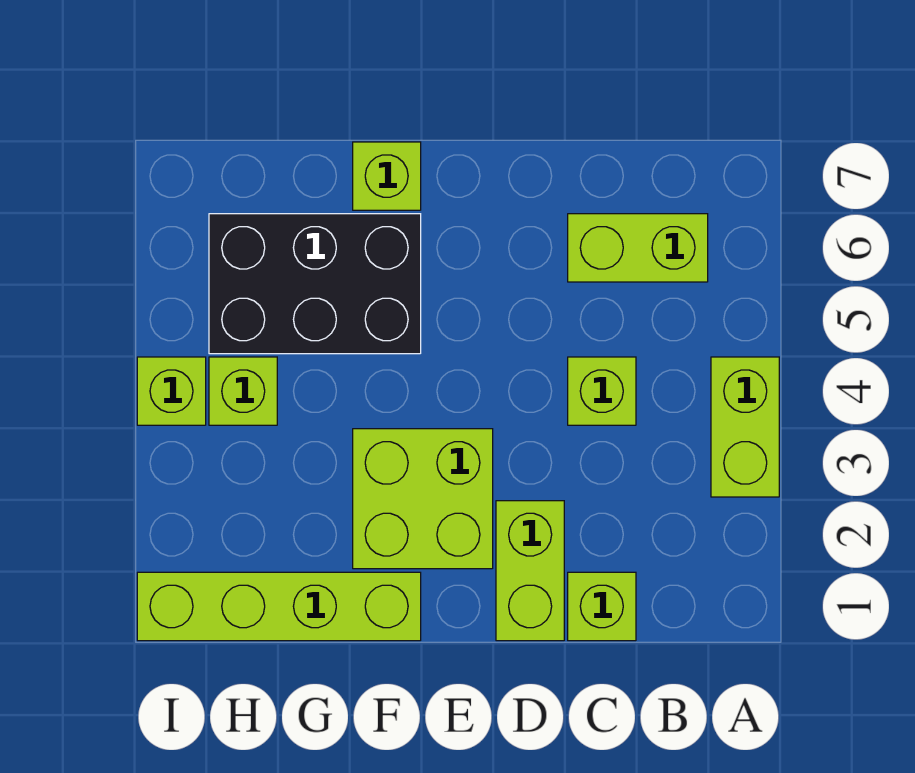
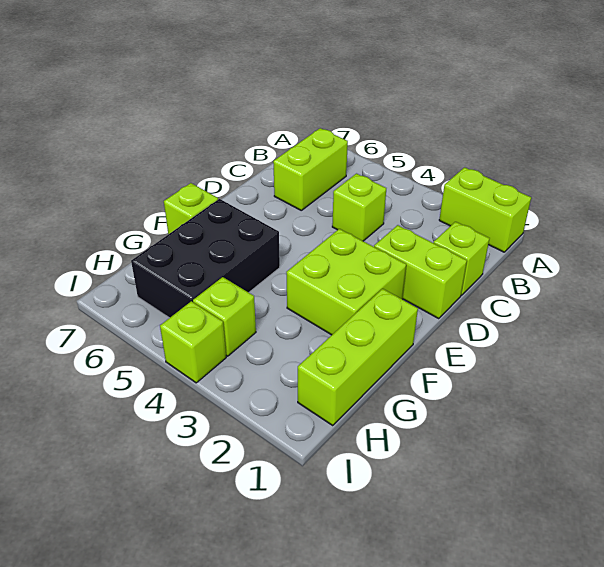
lime 1x2 brick [711,357,779,497] -> lime 1x2 brick moved to [439,167,531,252]
lime 1x4 brick [137,572,421,641] -> lime 1x3 brick [298,289,418,426]

